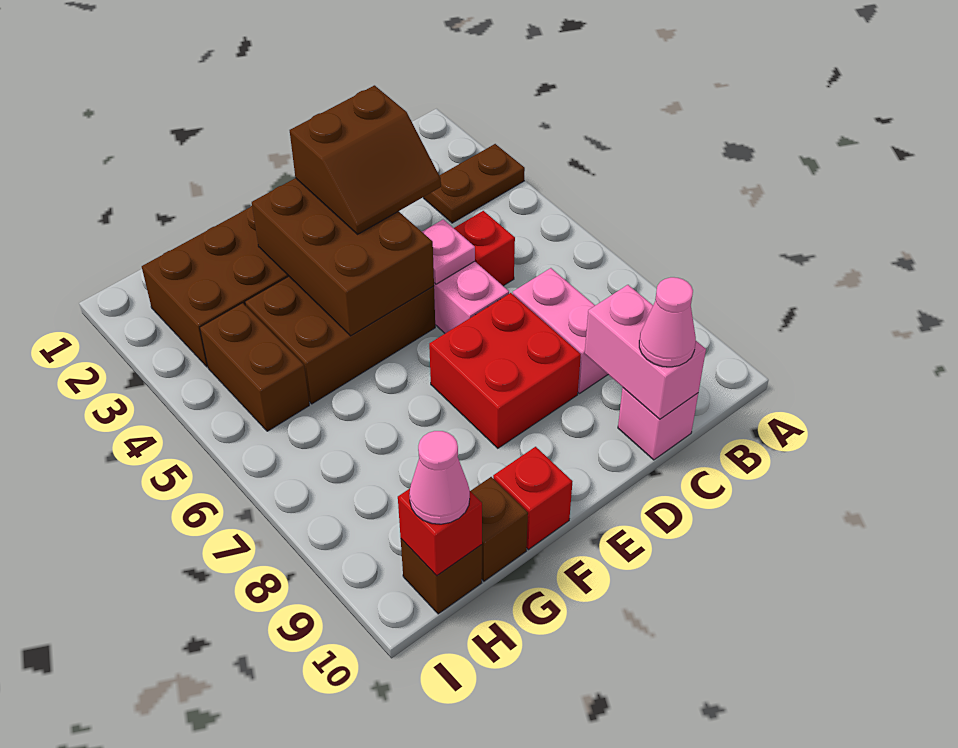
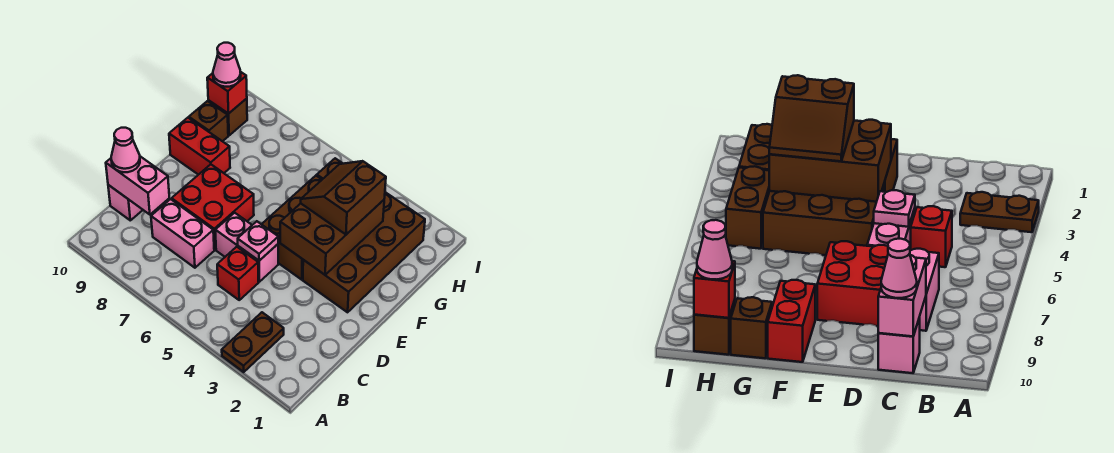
brown 2x2 slope [290,85,441,234] -> brown 2x2 slope moved to [301,161,386,234]
brown 2x3 brick [252,178,434,336] -> brown 2x3 brick turned to [280,200,384,275]
red 1x1 brick [493,447,573,549] -> red 1x2 brick [169,118,230,175]

